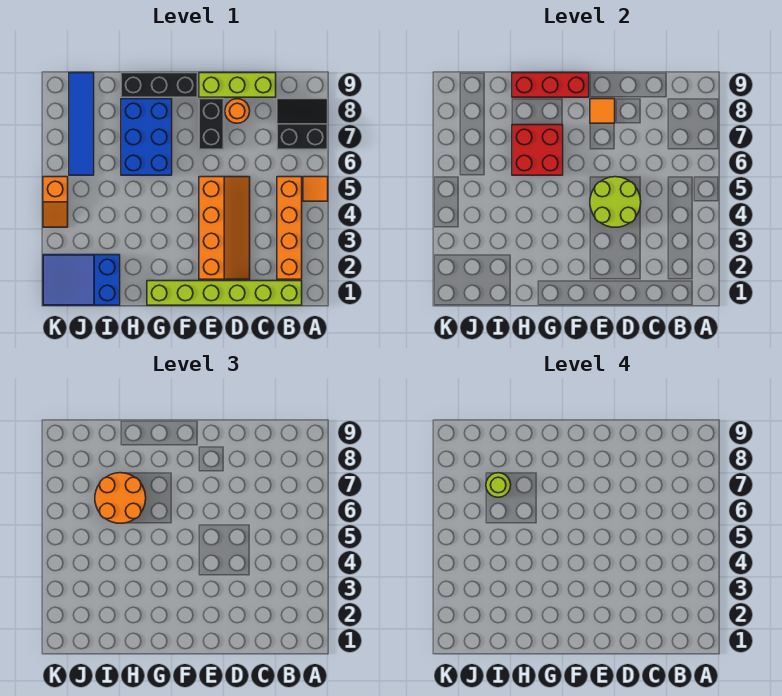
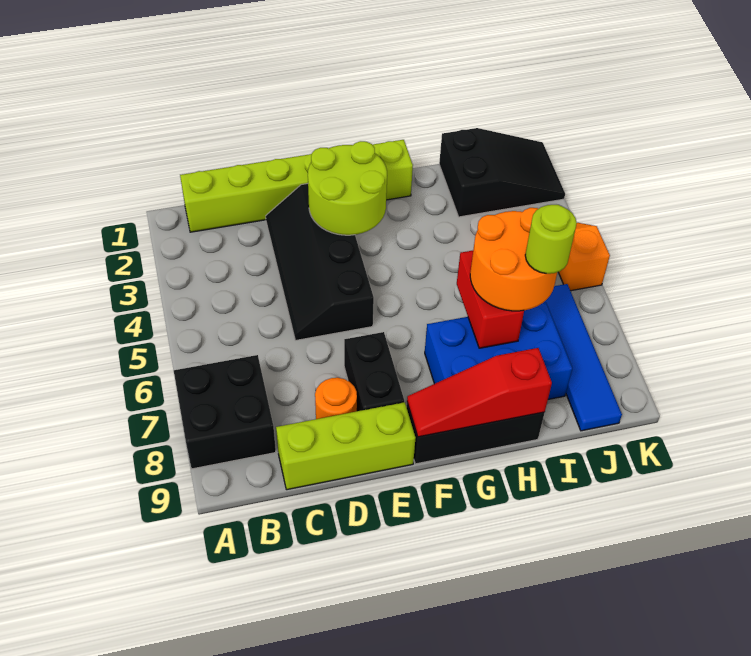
orange 1x1 tile [303,177,328,201] -> none
black 2x2 slope [277,99,328,149] -> black 2x2 brick [174,355,276,469]
orange 1x4 brick [277,177,302,279] -> none
orange 2x4 slope [199,177,250,279] -> black 2x4 slope [266,184,374,340]
lime 2x2 round brick [590,177,641,227] -> lime 2x2 round brick moved to [308,141,387,235]
orange 1x1 tile [590,99,615,123] -> none
red 1x3 brick [512,73,589,97] -> red 1x3 slope [407,348,552,437]
blue 2x3 brick [121,99,172,175] -> blue 2x3 brick turned to [425,303,572,399]
red 2x2 brick [512,125,563,175] -> red 1x2 brick [457,251,524,348]
blue 2x3 slope [43,255,120,305] -> black 2x3 slope [439,128,565,217]

